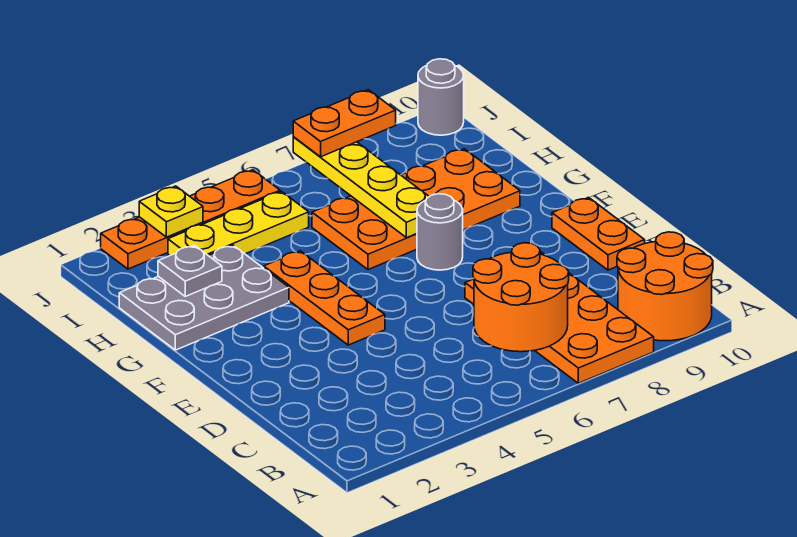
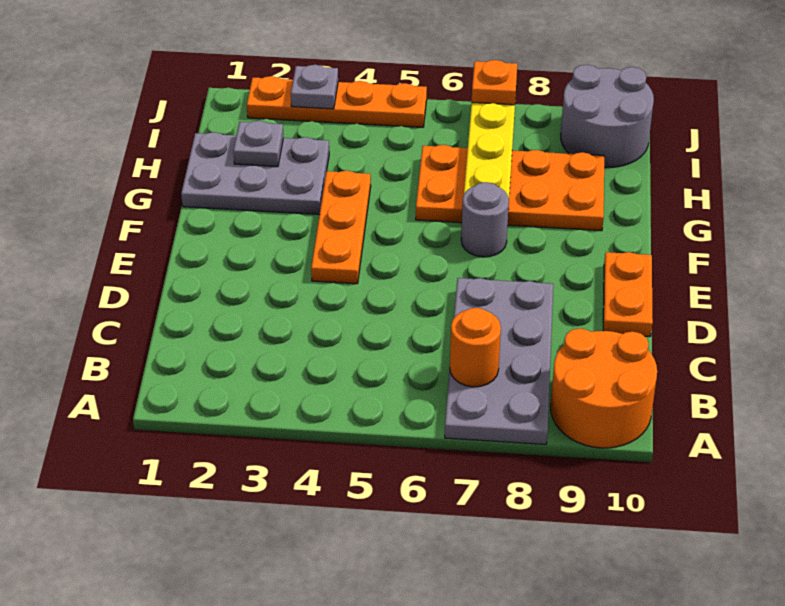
orange 2x4 plate [465,251,654,383] -> grey 2x4 plate [445,278,553,444]
orange 2x2 round brick [473,243,569,352] -> orange 1x1 round brick [450,308,501,387]
yellow 1x3 plate [168,191,309,256] -> none
yellow 1x1 plate [139,186,203,237] -> grey 1x1 plate [291,65,338,109]
orange 1x2 plate [293,90,396,157] -> orange 1x1 plate [472,60,517,105]
grey 1x1 round brick [418,59,464,135] -> grey 2x2 round brick [561,65,654,167]

